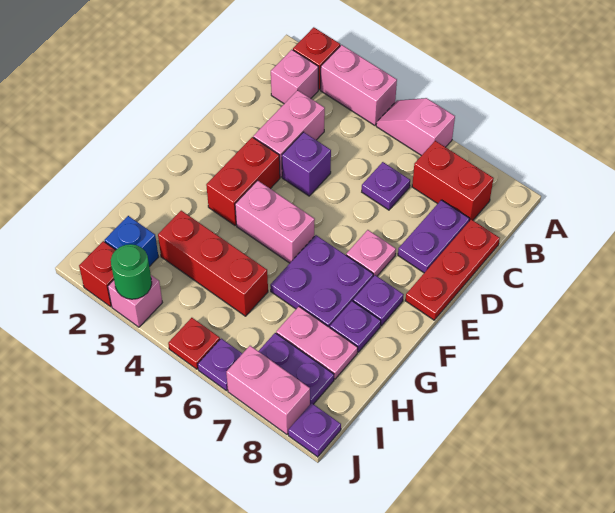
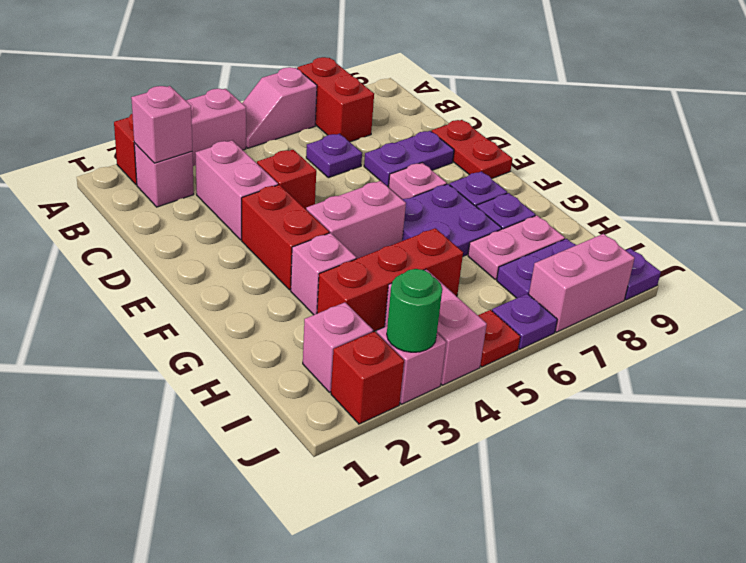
none -> pink 1x1 brick [131,86,192,163]
red 1x2 brick [412,141,494,221] -> red 1x2 brick turned to [297,57,374,142]
purple 1x2 plate [398,200,470,273] -> purple 1x2 plate turned to [364,131,454,186]
red 1x3 plate [405,219,500,320] -> red 1x2 plate [432,120,512,179]
purple 1x1 brick [282,132,331,196] -> red 1x1 brick [257,150,316,209]
none -> pink 1x1 brick [291,233,357,315]
blue 1x1 brick [105,216,158,267] -> pink 1x1 brick [303,302,373,392]
none -> pink 1x2 brick [385,269,487,385]

